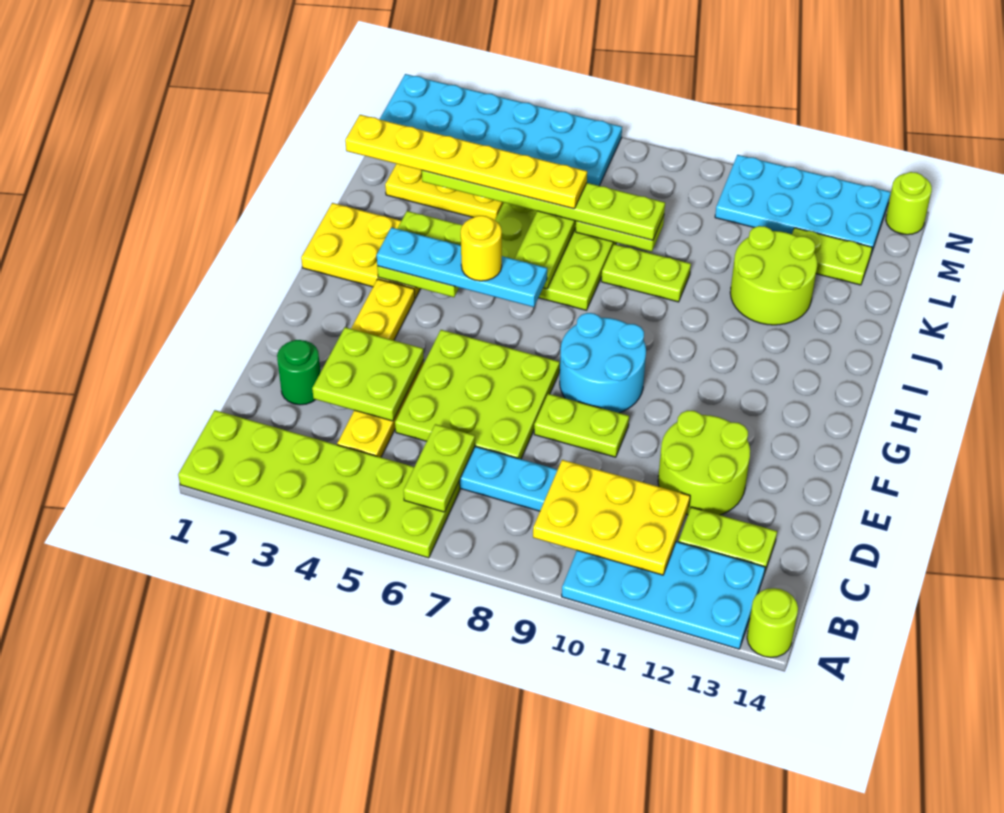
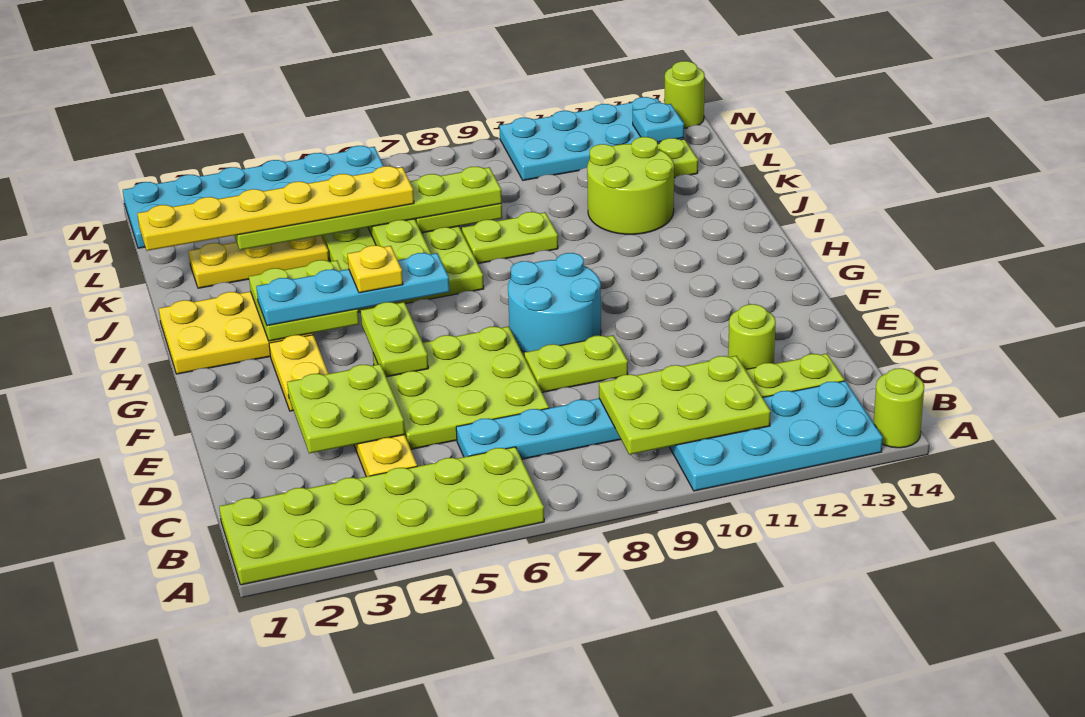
lime 1x2 plate [404,424,475,512] -> lime 1x2 plate moved to [361,302,428,377]
yellow 2x3 plate [533,460,690,575] -> lime 2x3 plate [599,356,771,455]
green 1x1 round brick [277,340,320,405] -> none
lime 2x2 round brick [658,411,750,515] -> lime 1x1 round brick [728,304,776,370]
yellow 1x1 round brick [461,216,502,281] -> yellow 1x1 plate [348,245,403,293]
none -> cyan 1x1 plate [633,103,684,142]

